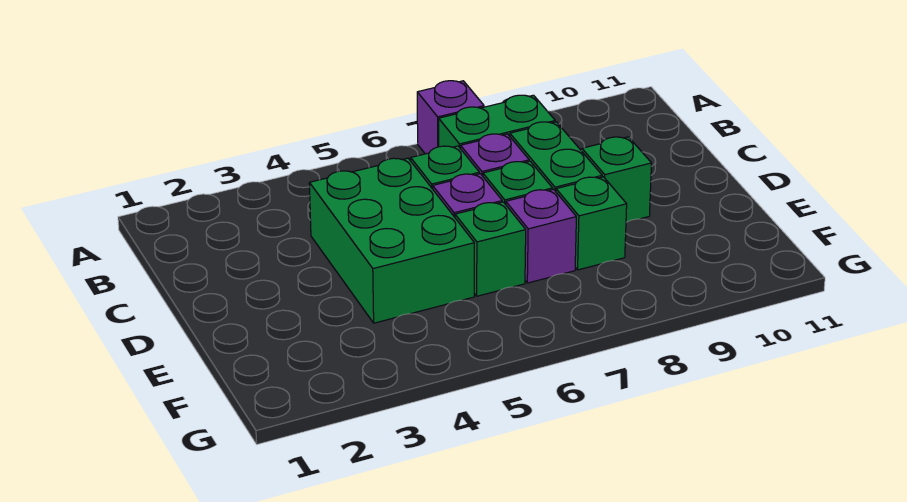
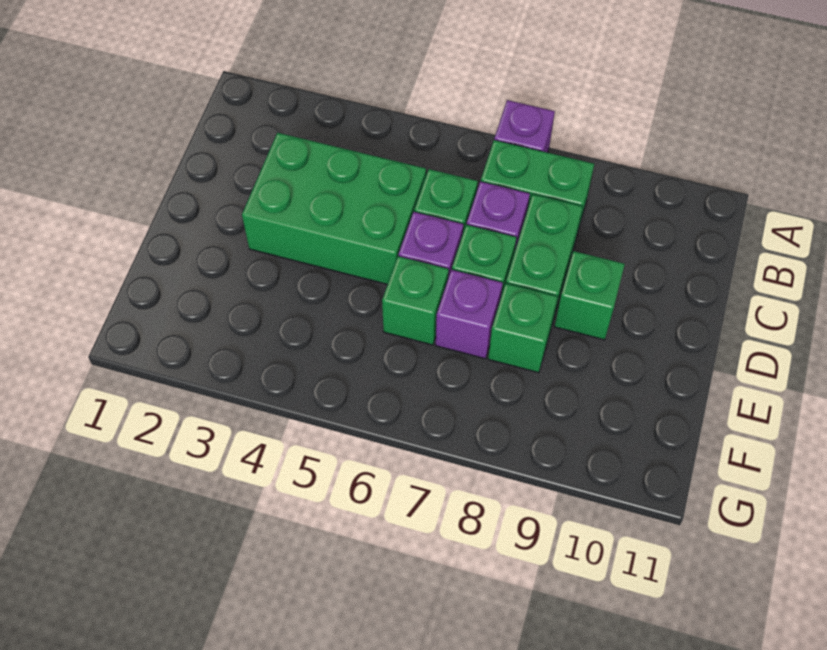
green 2x3 brick [309,158,474,323] -> green 2x3 brick turned to [242,133,426,284]

